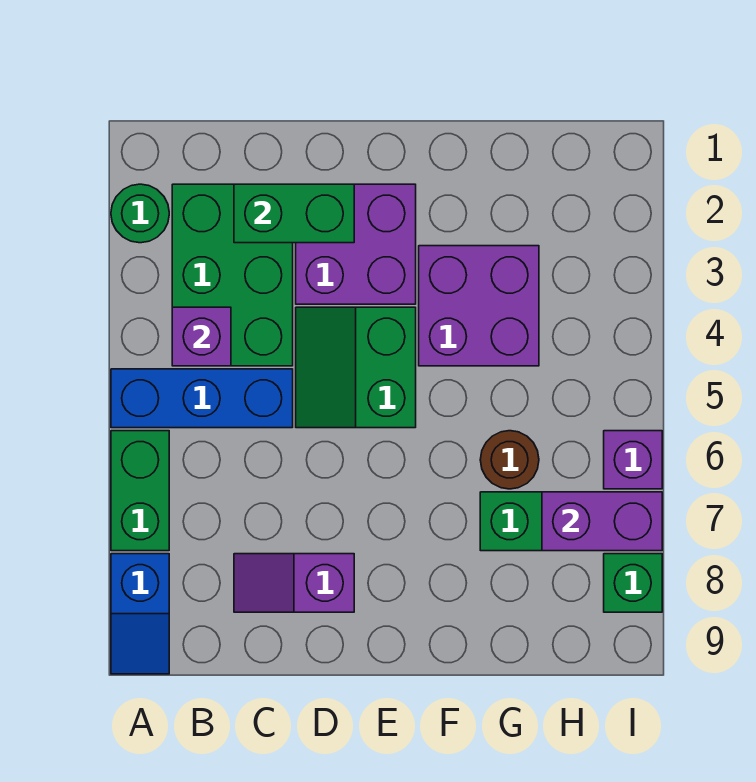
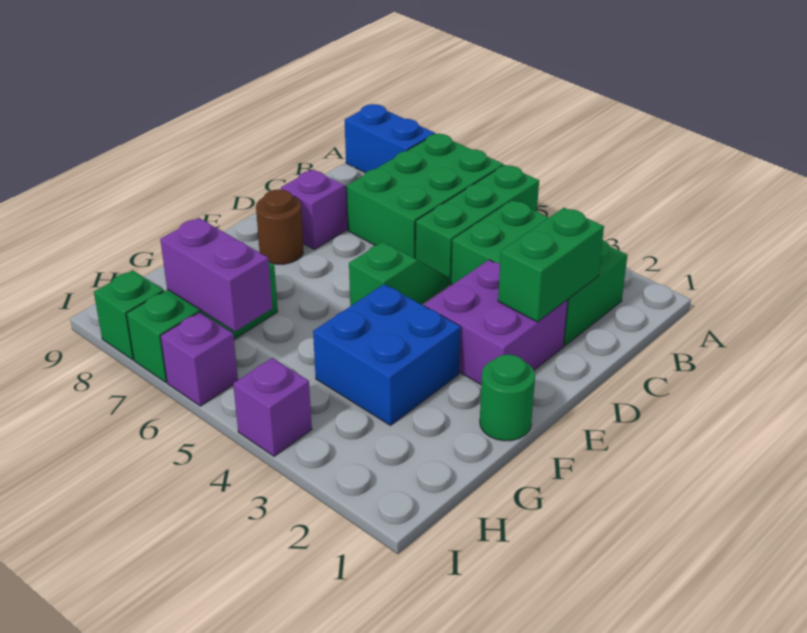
green 1x1 round brick [111,184,169,243] -> green 1x1 round brick moved to [480,354,535,441]
blue 1x3 brick [111,369,293,428] -> green 1x3 brick [416,165,539,285]
green 1x2 brick [111,431,169,551] -> green 2x3 brick [347,134,503,259]
blue 1x2 slope [111,554,169,674] -> blue 1x2 brick [345,104,435,173]
purple 1x1 brick [172,307,231,366] -> purple 1x1 brick moved to [233,358,312,456]
green 2x2 slope [296,307,416,428] -> green 1x2 slope [349,242,448,306]
purple 2x2 brick [419,246,539,366] -> blue 2x2 brick [313,284,461,425]
brown 1x1 round brick [480,431,539,489] -> brown 1x1 round brick moved to [256,189,303,264]
purple 1x2 brick [542,492,662,551] -> purple 1x2 brick turned to [160,218,272,331]

